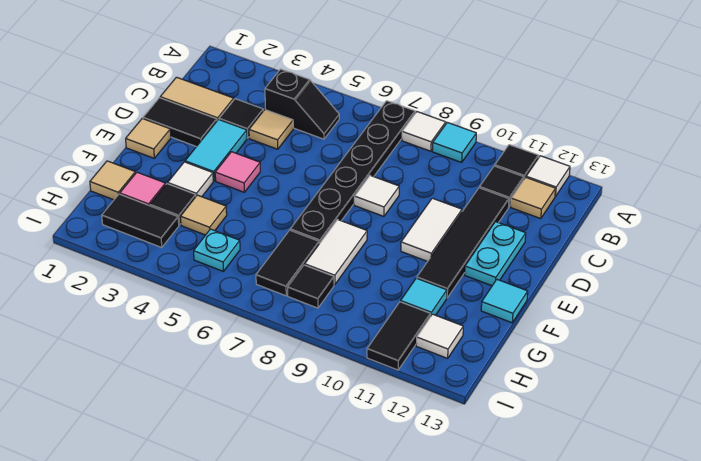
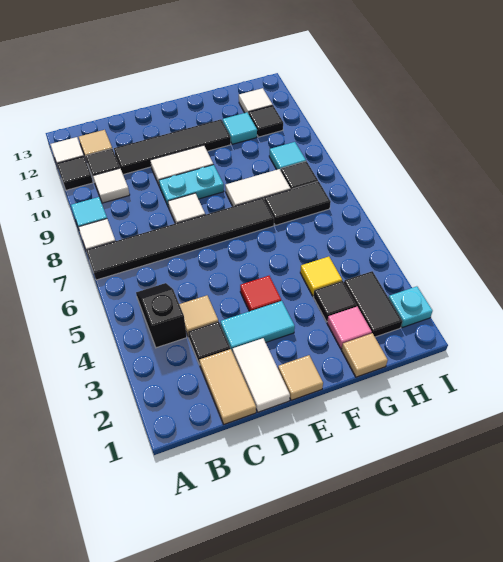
black 1x6 plate [290,101,415,244] -> black 1x6 tile [86,198,274,280]
black 1x2 tile [143,98,217,147] -> white 1x2 tile [233,338,290,412]
cyan 1x2 plate [465,222,526,286] -> cyan 1x2 plate moved to [159,165,224,207]
pink 1x1 tile [215,152,260,192] -> red 1x1 tile [240,276,281,311]
white 1x1 tile [168,162,213,197] -> white 1x1 tile moved to [93,168,130,203]
cyan 1x1 tile [481,280,528,323] -> cyan 1x1 tile moved to [269,142,306,170]
tan 1x1 tile [180,195,227,235] -> yellow 1x1 tile [300,257,342,296]
cyan 1x1 plate [194,229,240,271] -> cyan 1x1 plate moved to [389,286,433,328]
black 1x2 tile [367,302,431,370] -> black 1x1 tile [249,106,283,137]

